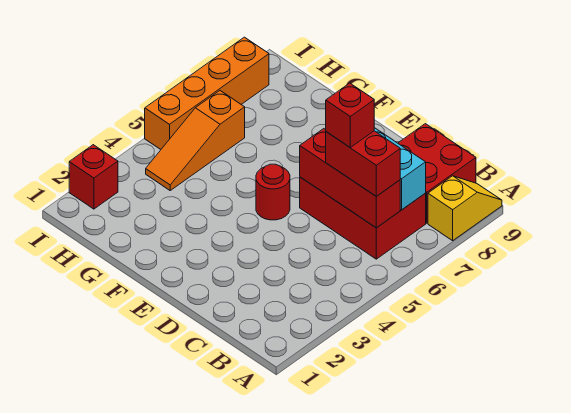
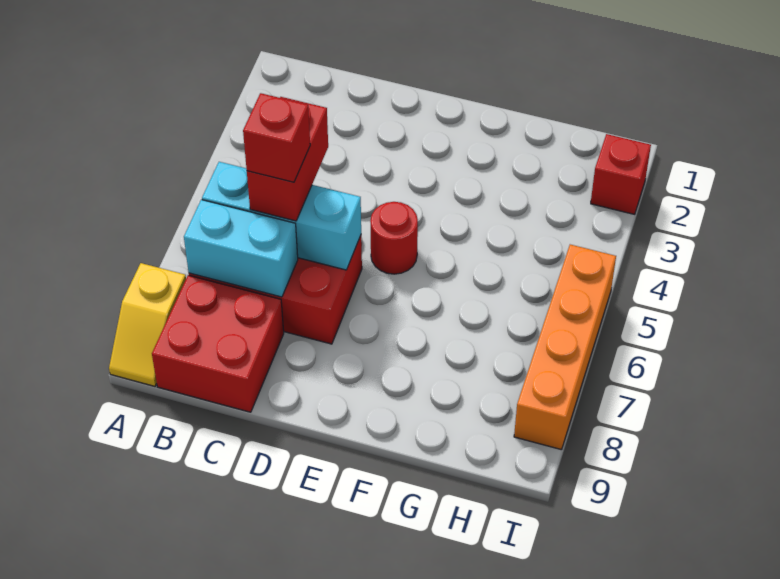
red 1x3 brick [300,129,400,228] -> cyan 1x3 brick [202,162,361,270]
red 1x2 brick [326,131,400,196] -> red 1x2 brick turned to [247,97,328,221]
orange 1x3 slope [146,91,245,190] -> none

